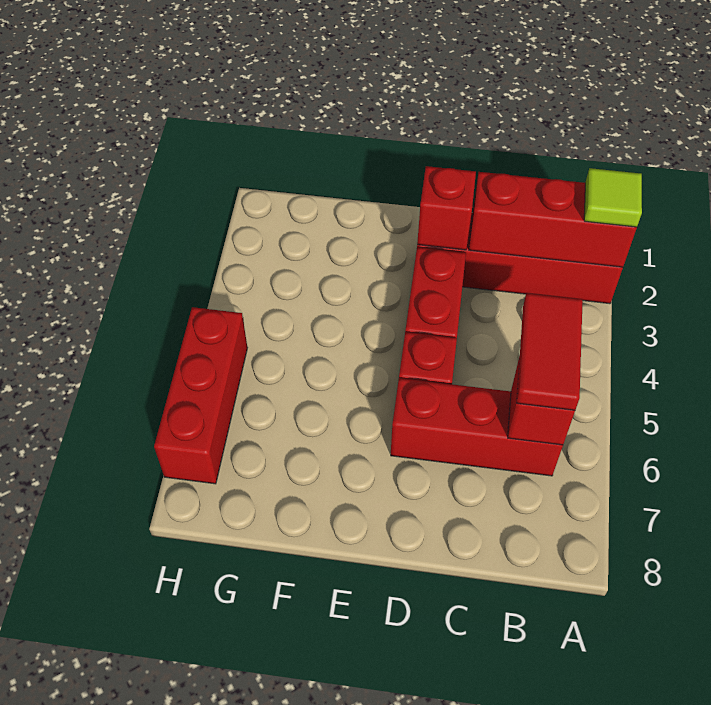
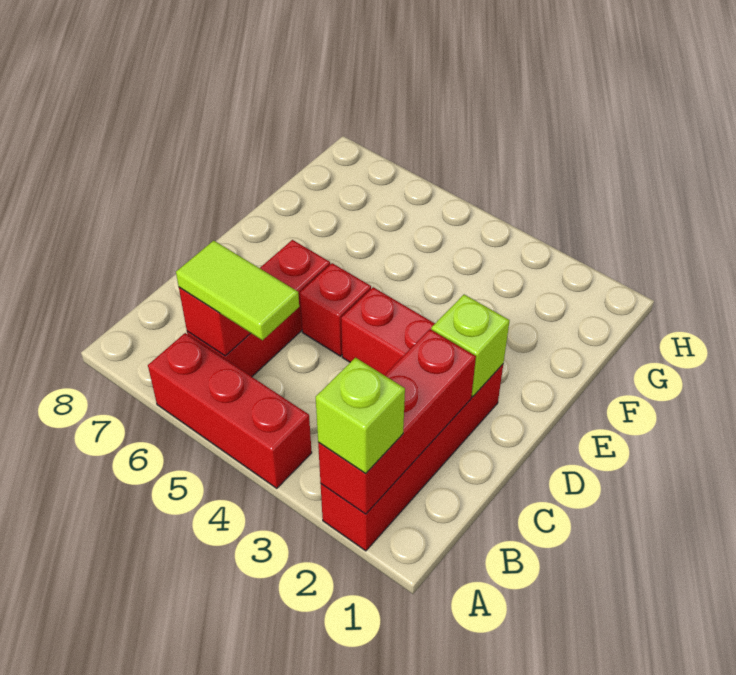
lime 1x1 tile [584,168,642,227] -> lime 1x1 brick [316,358,405,474]
red 1x2 tile [517,293,583,410] -> lime 1x2 tile [176,241,299,340]
red 1x1 brick [417,166,476,250] -> lime 1x1 brick [431,294,510,397]
red 1x3 brick [154,307,248,484] -> red 1x3 brick moved to [148,333,312,488]

